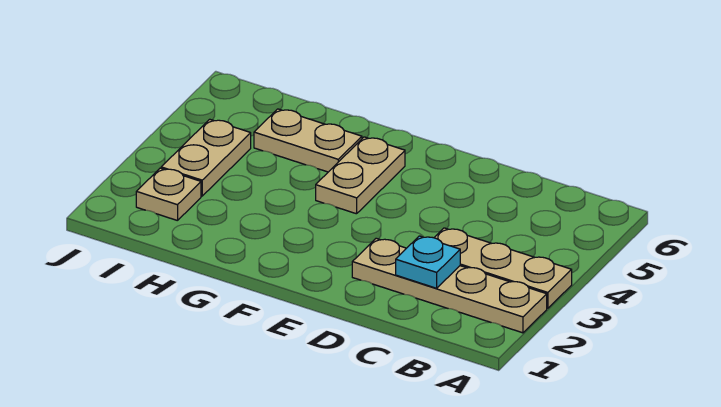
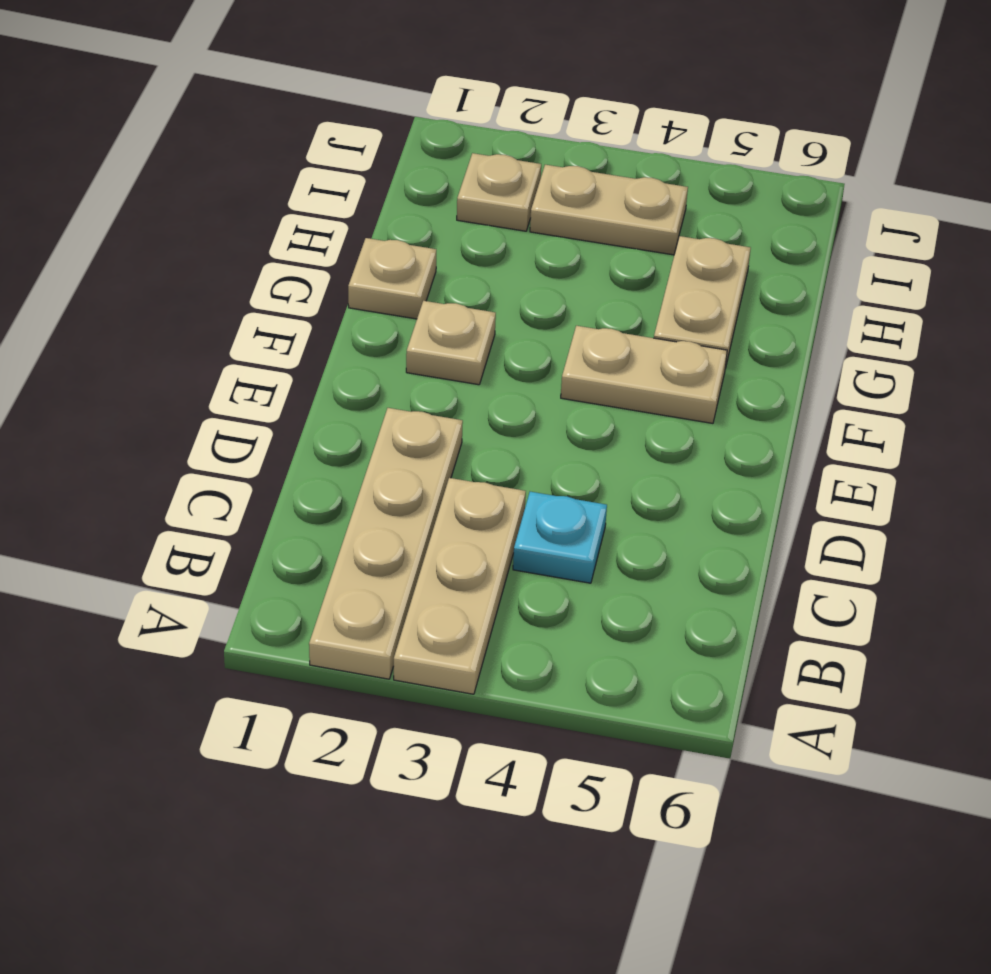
cyan 1x1 plate [396,236,460,288] -> cyan 1x1 plate moved to [513,492,607,583]
none -> tan 1x1 plate [406,301,496,385]
none -> tan 1x1 plate [348,238,436,319]

